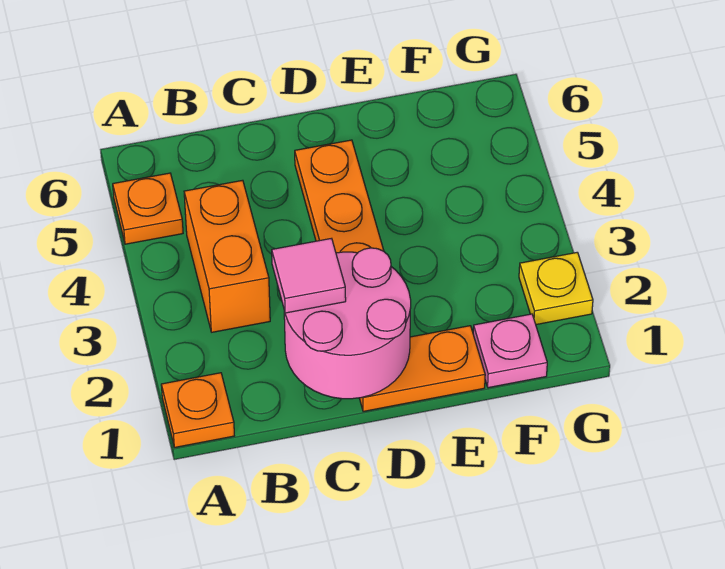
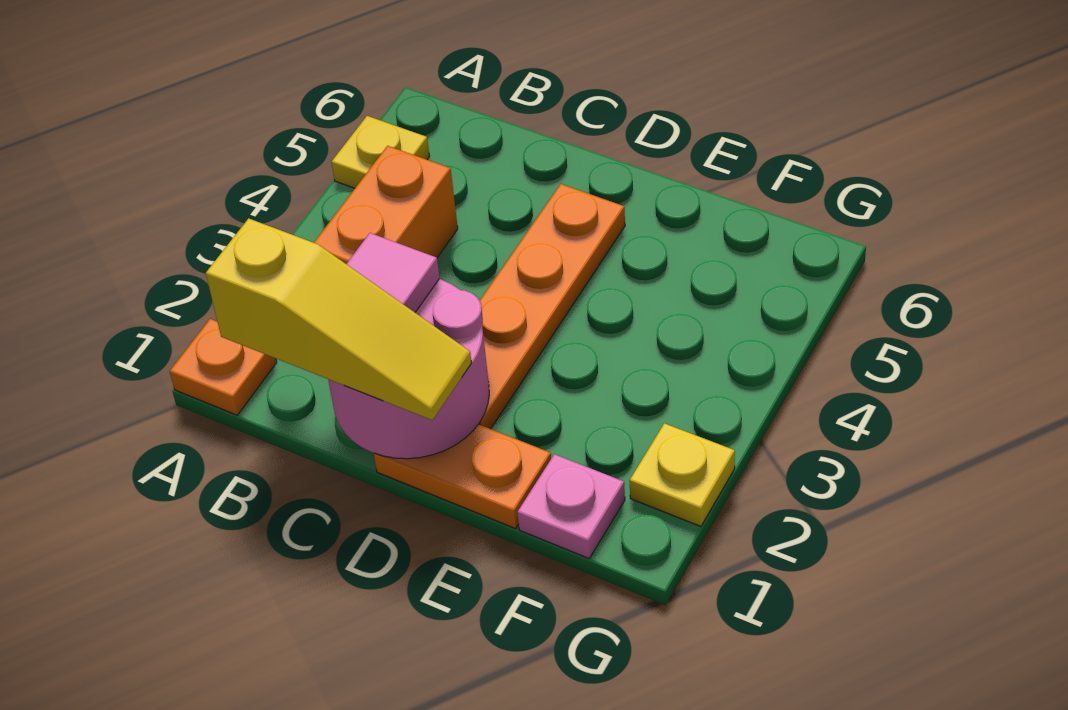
orange 1x1 plate [113,173,183,244] -> yellow 1x1 plate [332,116,430,188]
none -> yellow 1x3 slope [206,218,472,420]

